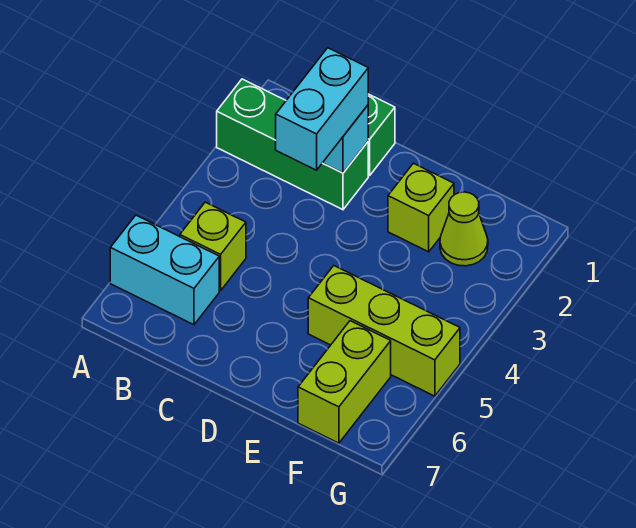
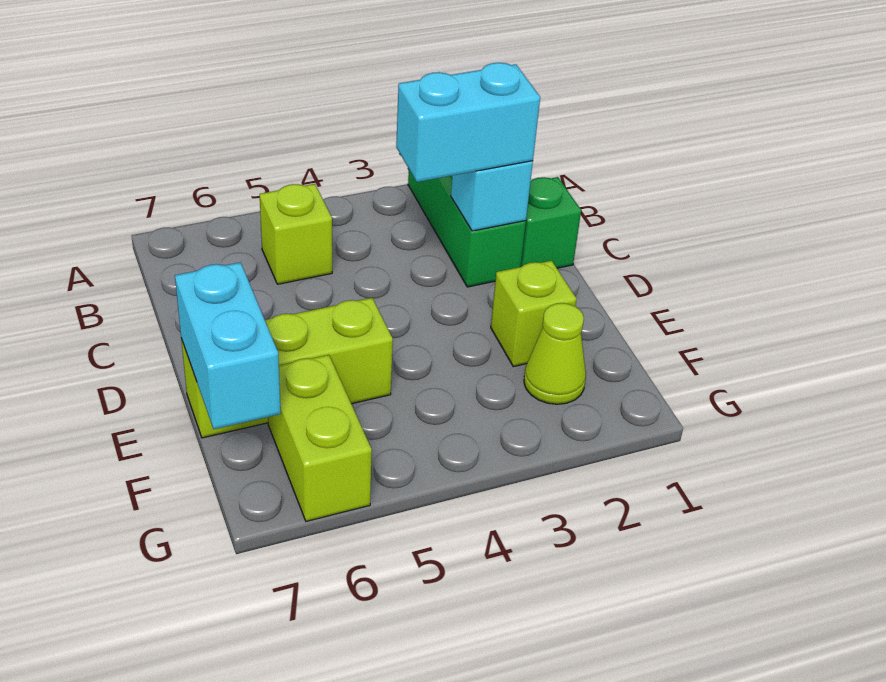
cyan 1x2 brick [110,215,219,325] -> cyan 1x2 brick moved to [175,262,281,429]
lime 1x3 brick [308,266,460,396] -> lime 1x3 brick turned to [181,298,393,438]
lime 1x2 brick [298,321,391,443] -> lime 1x2 brick turned to [268,355,372,521]

